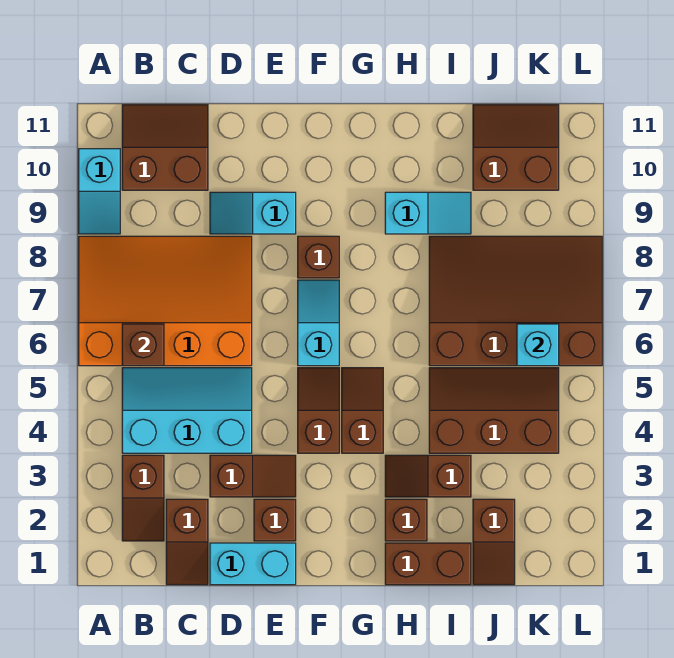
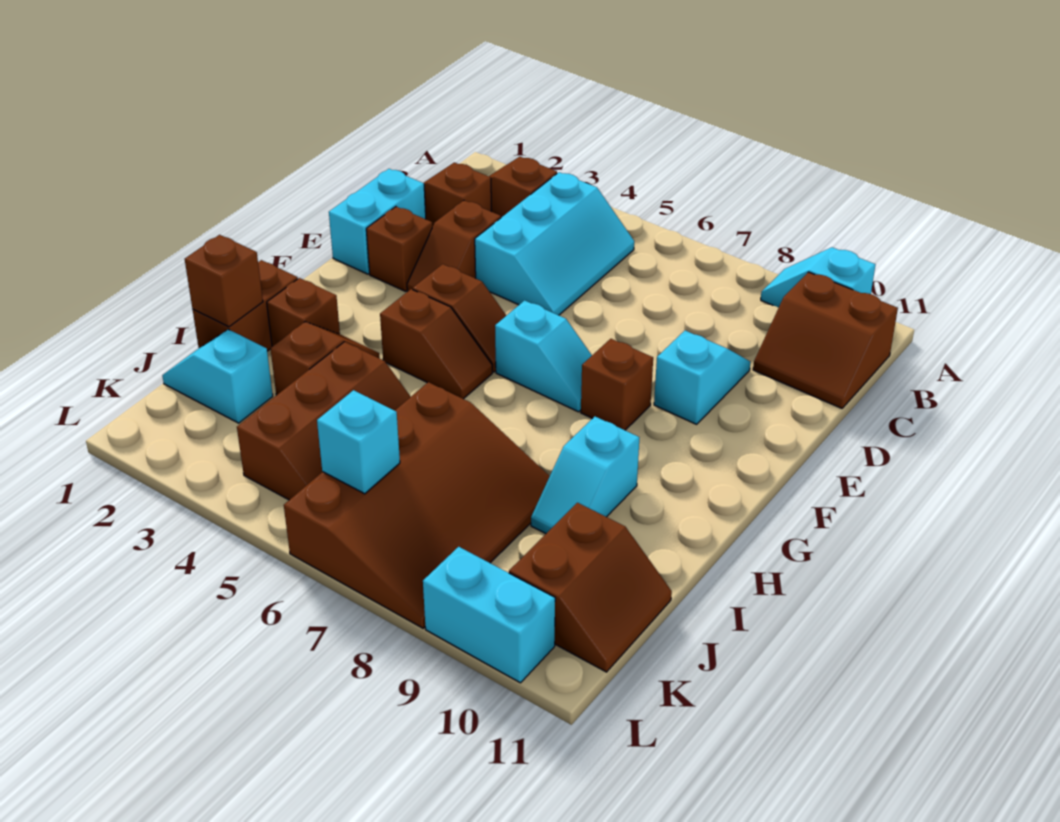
orange 3x4 slope [79,236,252,366] -> none
brown 1x1 brick [122,324,164,366] -> brown 1x1 brick moved to [185,235,263,327]
brown 2x2 slope [122,105,208,190] -> brown 2x2 slope turned to [753,272,898,408]
brown 1x2 slope [473,499,515,585] -> cyan 1x2 slope [162,329,273,423]
none -> cyan 1x2 brick [423,547,555,683]

